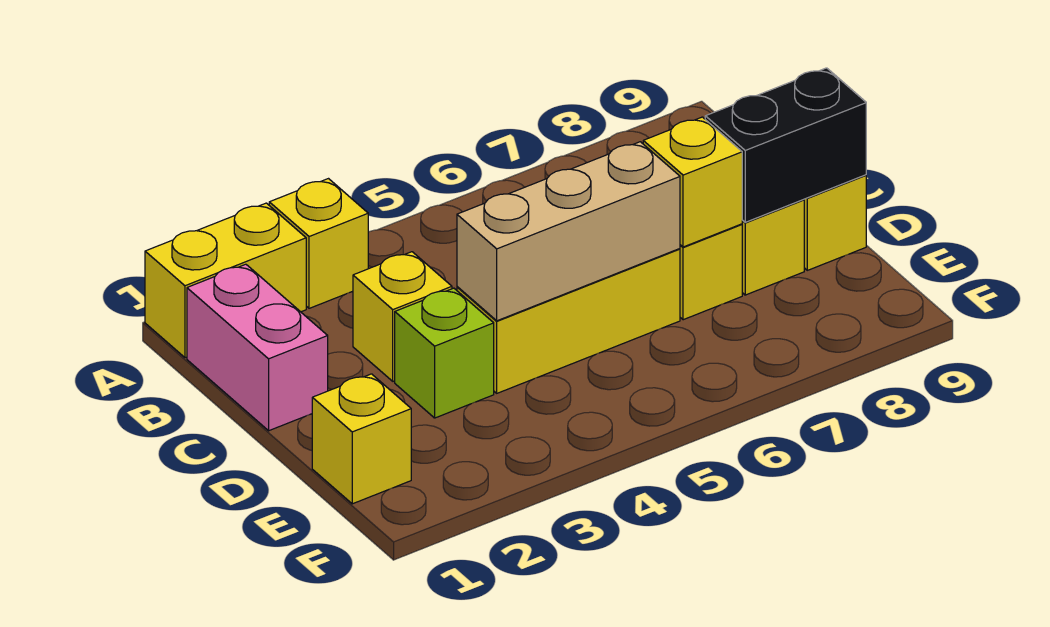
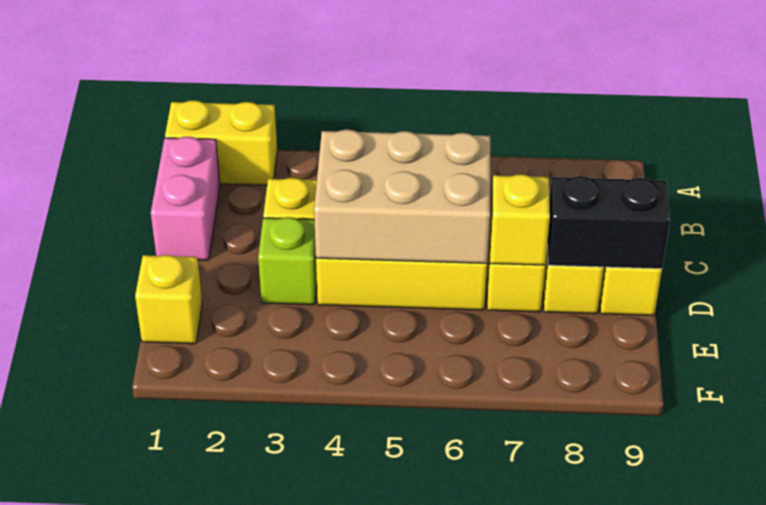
yellow 1x1 brick [269,179,368,308] -> none
tan 1x3 brick [457,142,680,321] -> tan 2x3 brick [314,129,490,263]

